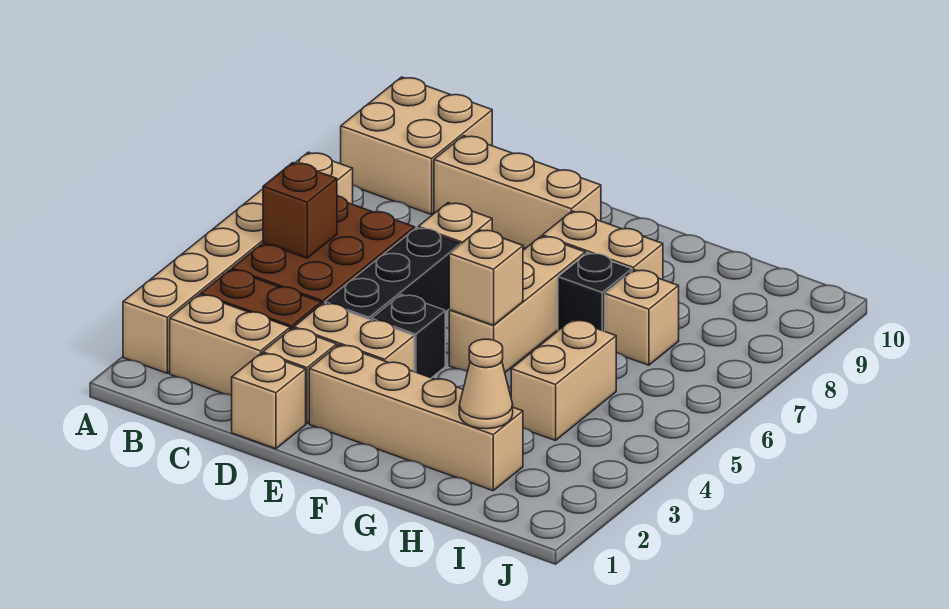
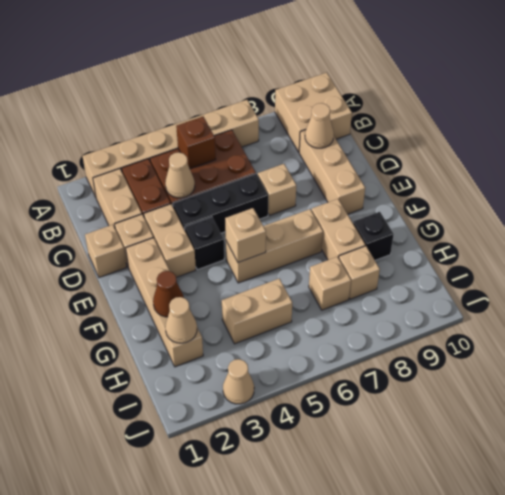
none -> tan 1x1 cone [165,152,195,198]
none -> tan 1x1 cone [305,103,334,148]
none -> brown 1x1 cone [153,271,184,317]
black 1x1 brick [558,253,632,331] -> black 1x1 brick moved to [353,212,394,260]
none -> tan 1x1 brick [339,246,380,299]
none -> tan 1x1 cone [223,359,254,404]

